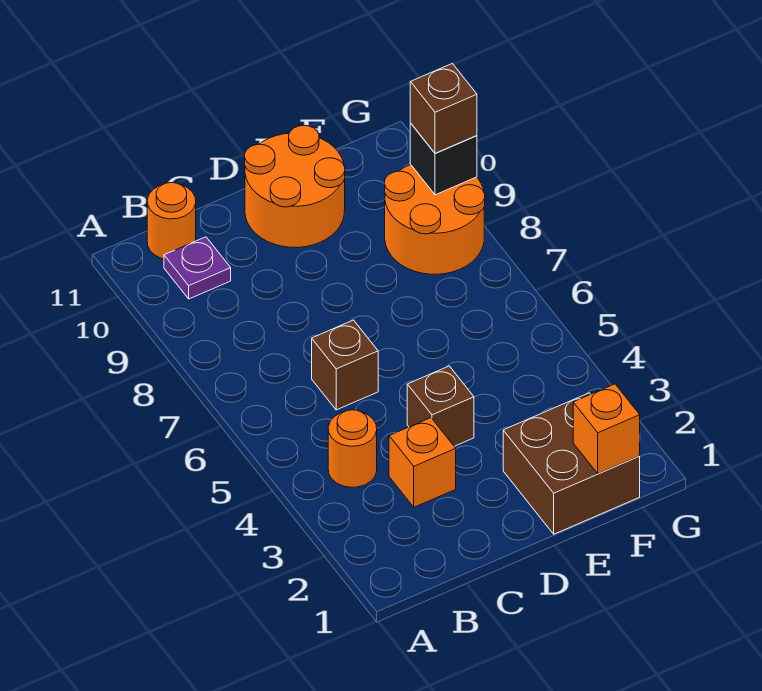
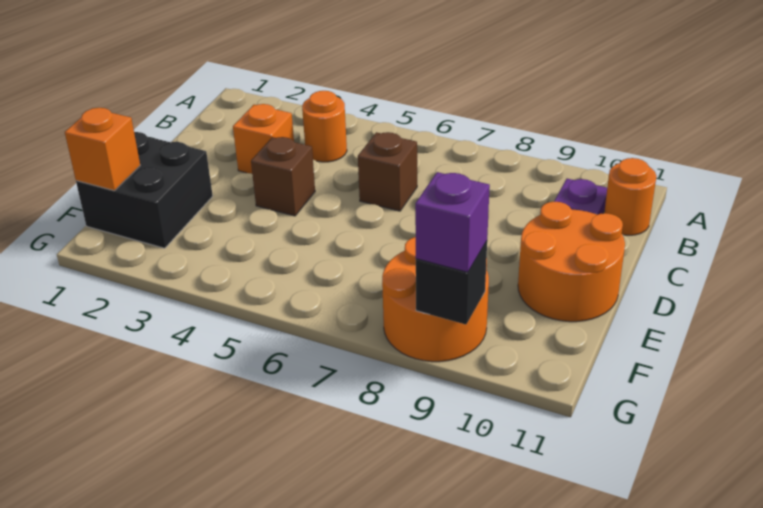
brown 2x2 brick [503,393,640,534] -> black 2x2 brick [76,132,213,248]
brown 1x1 brick [410,64,477,153] -> purple 1x1 brick [415,172,490,272]

